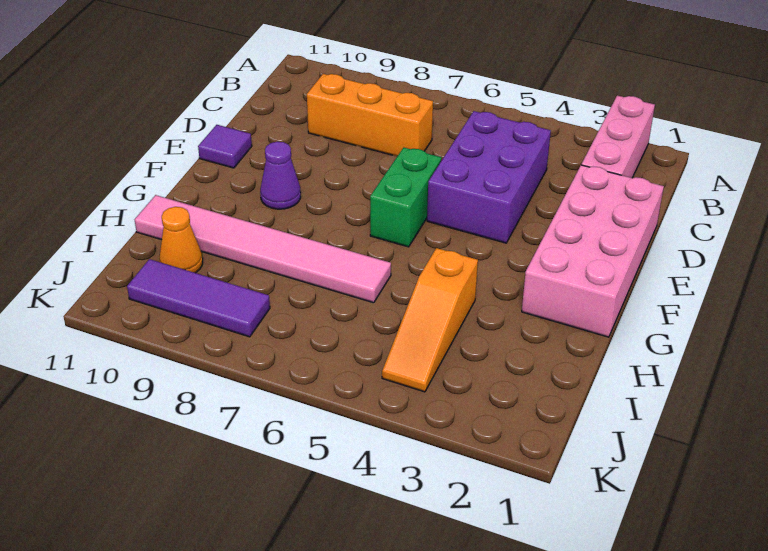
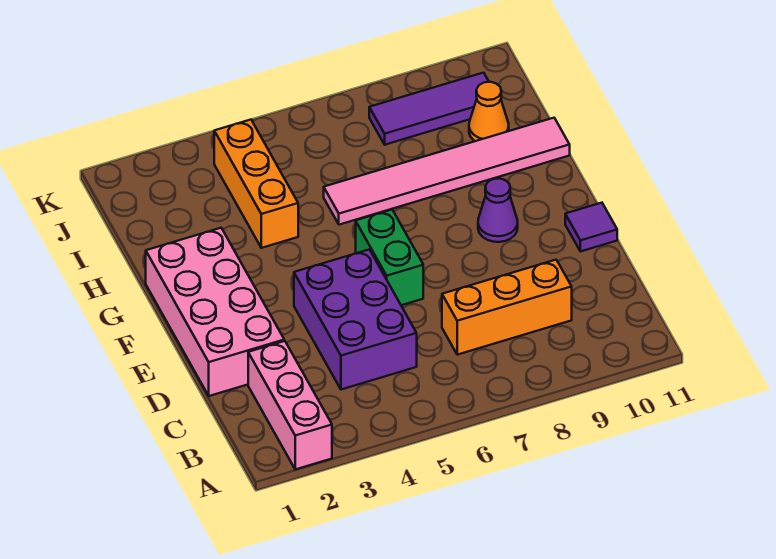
orange 1x3 slope [382,248,478,392] -> orange 1x3 brick [214,120,298,248]

